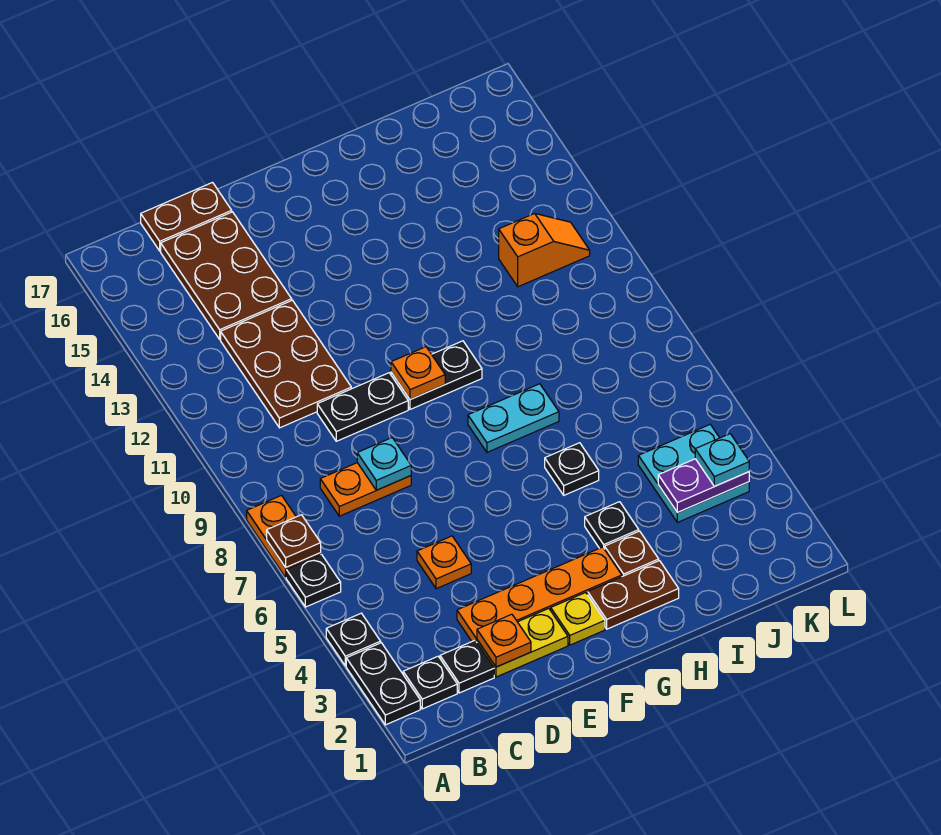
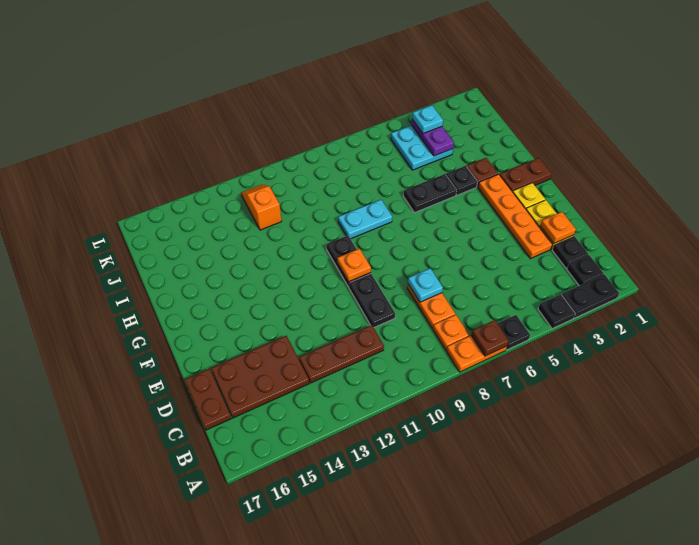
brown 2x3 plate [221,300,351,428] -> brown 1x3 plate [299,325,384,383]
orange 1x1 plate [417,536,471,589] -> orange 1x1 plate moved to [433,315,469,350]
brown 1x2 plate [588,561,679,629] -> brown 1x2 plate turned to [500,158,552,192]
cyan 1x2 plate [468,384,559,452] -> cyan 1x2 plate turned to [338,200,392,239]
black 1x1 plate [545,443,599,495] -> black 1x2 plate [403,174,457,212]

